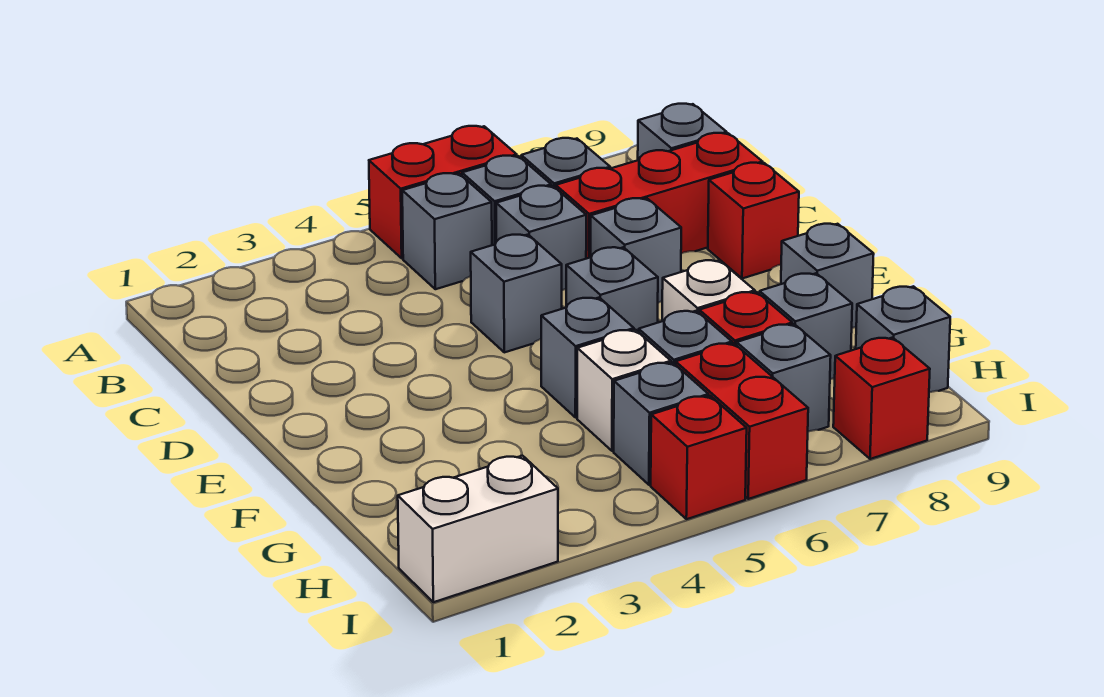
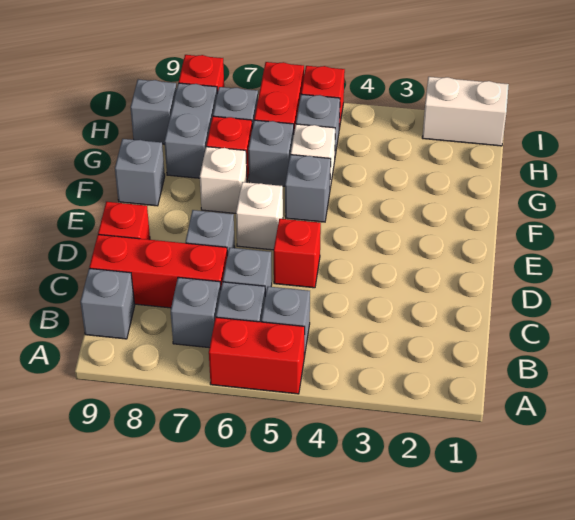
grey 1x1 brick [471,235,562,352] -> red 1x1 brick [274,219,321,288]
grey 1x1 brick [566,247,658,332] -> white 1x1 brick [236,182,283,250]
grey 1x1 brick [759,273,852,379] -> grey 1x2 brick [165,83,217,178]

